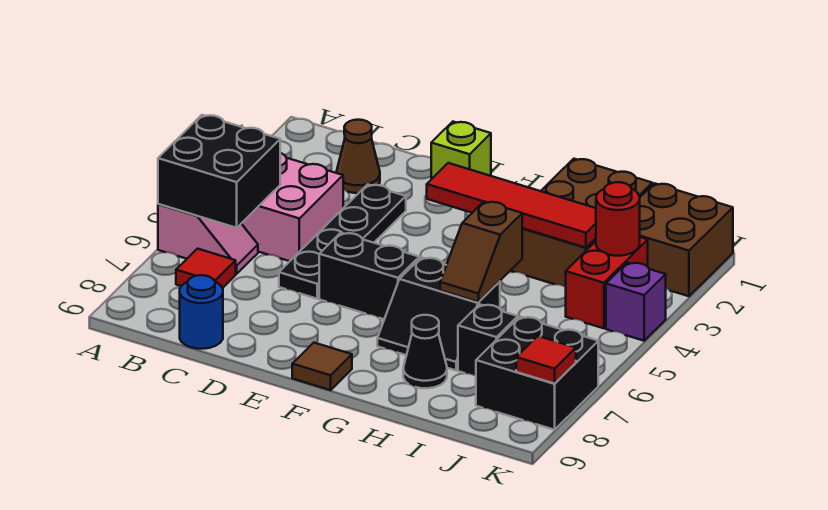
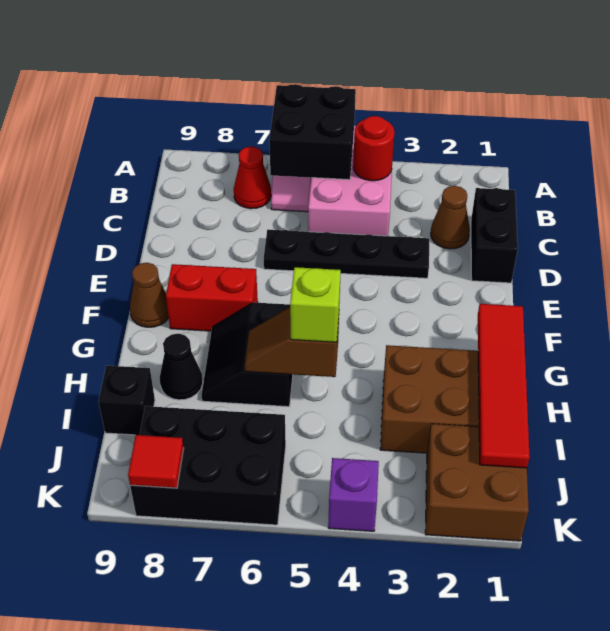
red 1x1 tile [176,249,236,288] -> red 1x1 cone [234,147,271,209]
blue 1x1 round brick [180,275,223,349] -> none
lime 1x1 brick [431,122,491,179] -> lime 1x1 brick moved to [290,267,341,342]
black 1x2 brick [319,233,419,319] -> black 1x2 brick moved to [471,188,518,283]
red 1x4 tile [427,163,596,248] -> red 1x4 tile moved to [478,304,530,468]
brown 1x1 tile [292,343,352,390] -> brown 1x1 cone [130,263,169,327]
black 1x1 brick [458,304,518,376] -> black 1x1 brick moved to [98,365,155,435]
red 1x2 brick [566,237,648,328] -> red 1x2 brick moved to [166,264,258,331]
red 1x1 round brick [596,182,640,256] -> red 1x1 round brick moved to [353,116,395,181]
black 2x2 brick [476,317,598,430] -> black 2x3 brick [130,406,286,525]

